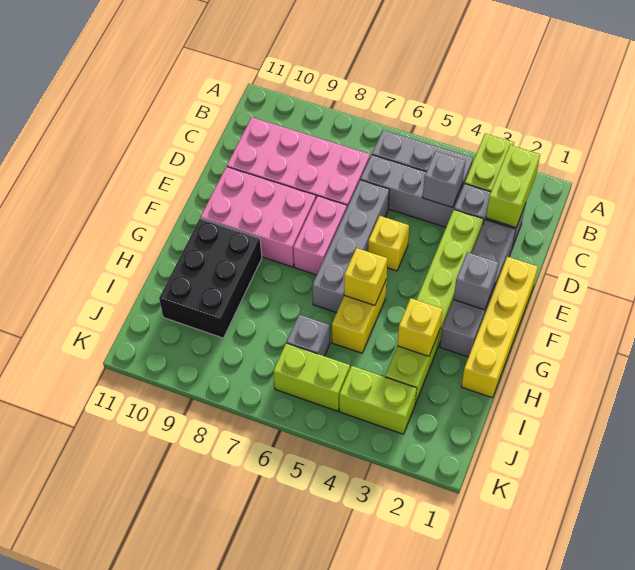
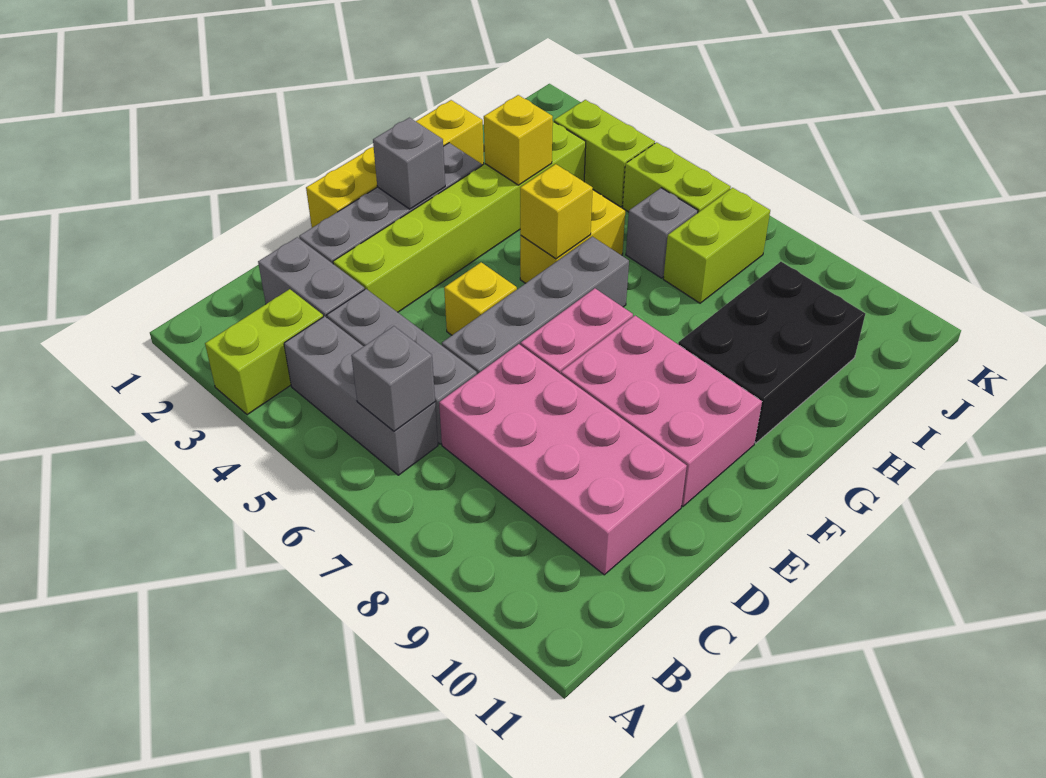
lime 1x2 brick [486,145,540,227] -> lime 1x2 brick moved to [663,188,770,303]
grey 1x1 brick [423,151,465,207] -> grey 1x1 brick moved to [351,326,435,431]

